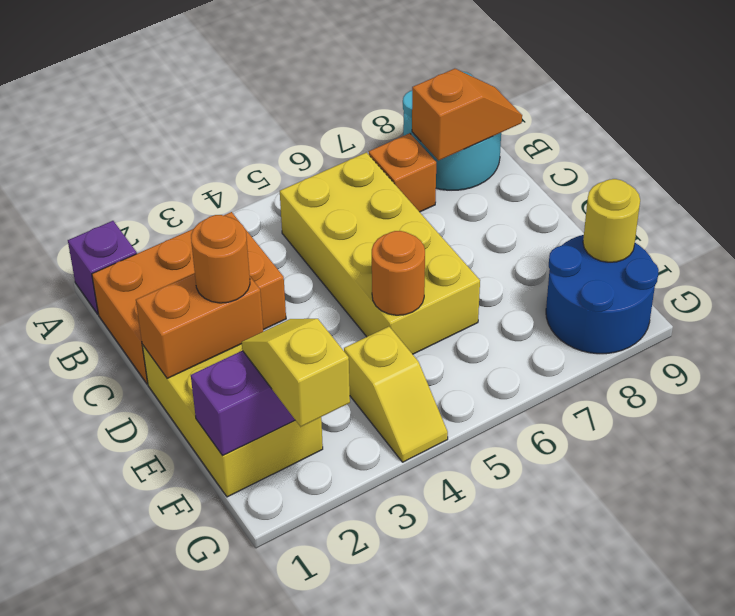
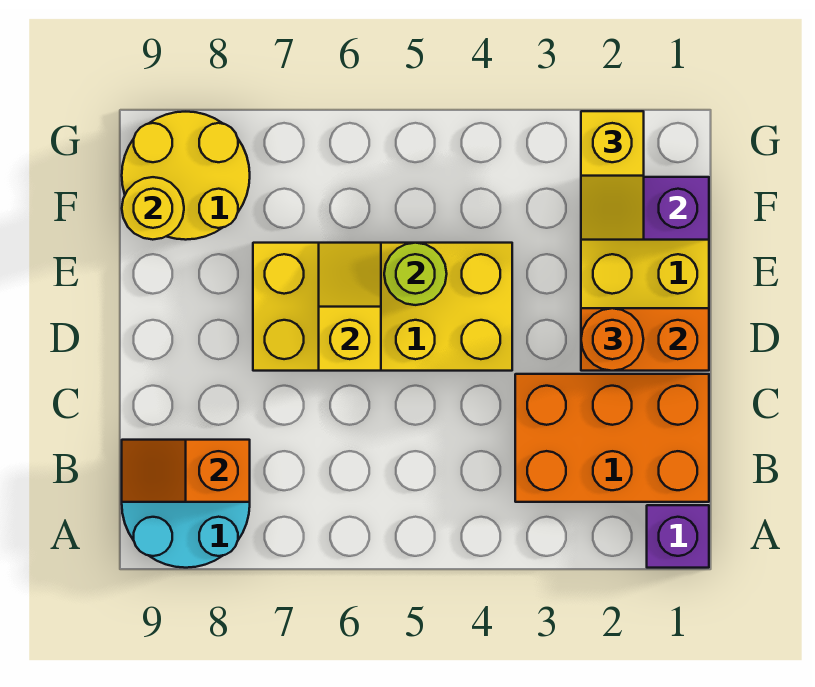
yellow 2x4 brick [280,152,480,354] -> yellow 2x4 brick turned to [253,243,512,371]
orange 1x1 brick [369,133,436,212] -> none
orange 1x1 round brick [372,231,425,315] -> lime 1x1 round brick [384,243,447,305]
yellow 1x2 slope [344,327,448,462] -> yellow 1x2 slope moved to [319,243,381,371]
blue 2x2 round brick [546,235,659,354] -> yellow 2x2 round brick [122,112,250,240]

